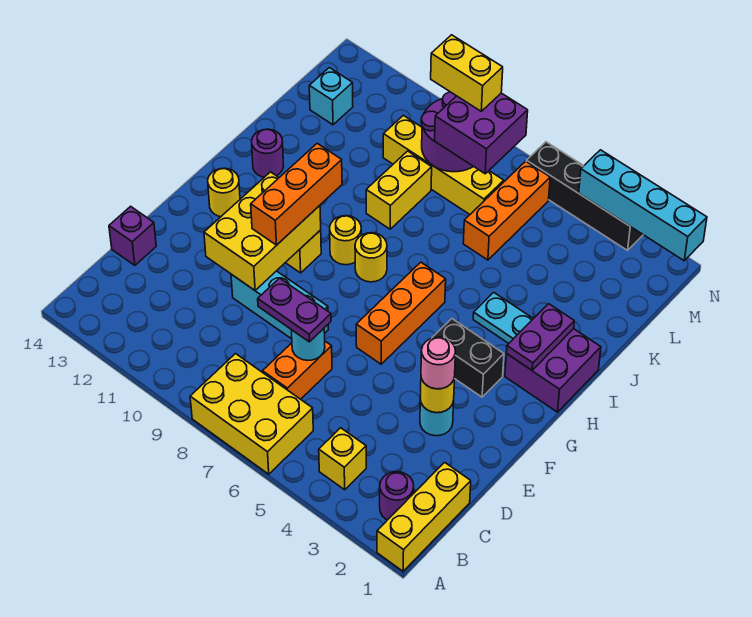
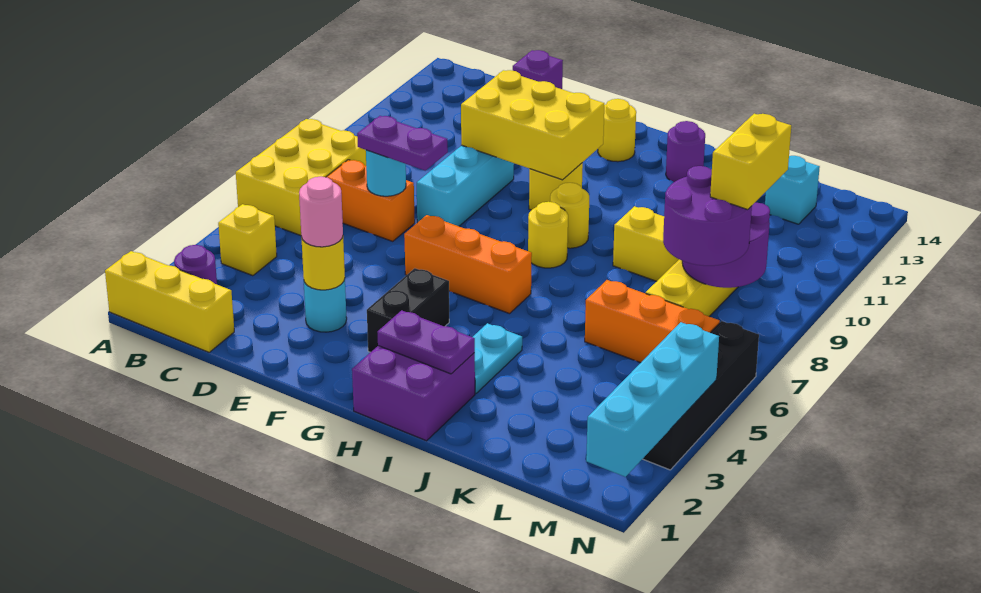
purple 1x2 plate [258,278,331,342] -> purple 1x2 plate turned to [357,116,448,170]
orange 1x3 brick [251,143,342,245] -> none
purple 2x2 brick [435,93,528,174] -> purple 2x2 round brick [663,166,752,266]

